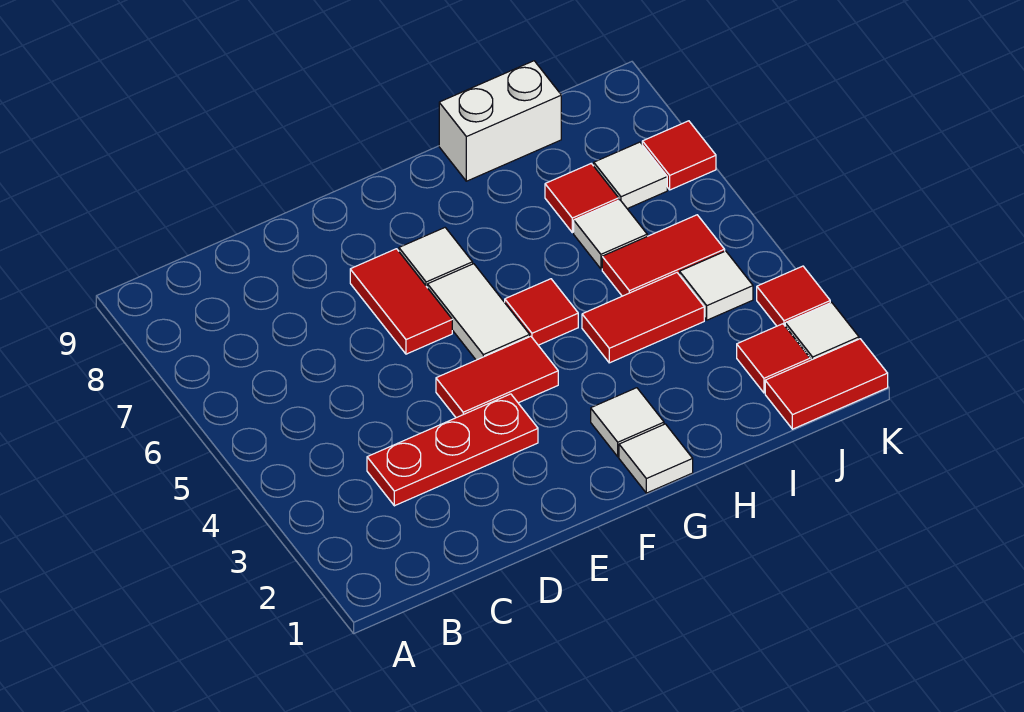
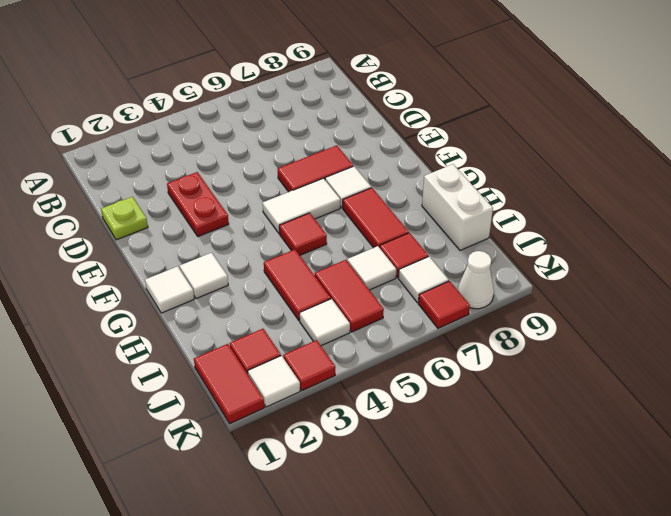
red 1x3 plate [367,394,538,506] -> red 1x2 plate [167,172,229,237]
none -> lime 1x1 plate [101,197,148,240]
red 1x2 tile [436,336,558,418] -> red 1x2 tile moved to [343,188,409,248]
none -> white 1x1 cone [458,251,494,309]

